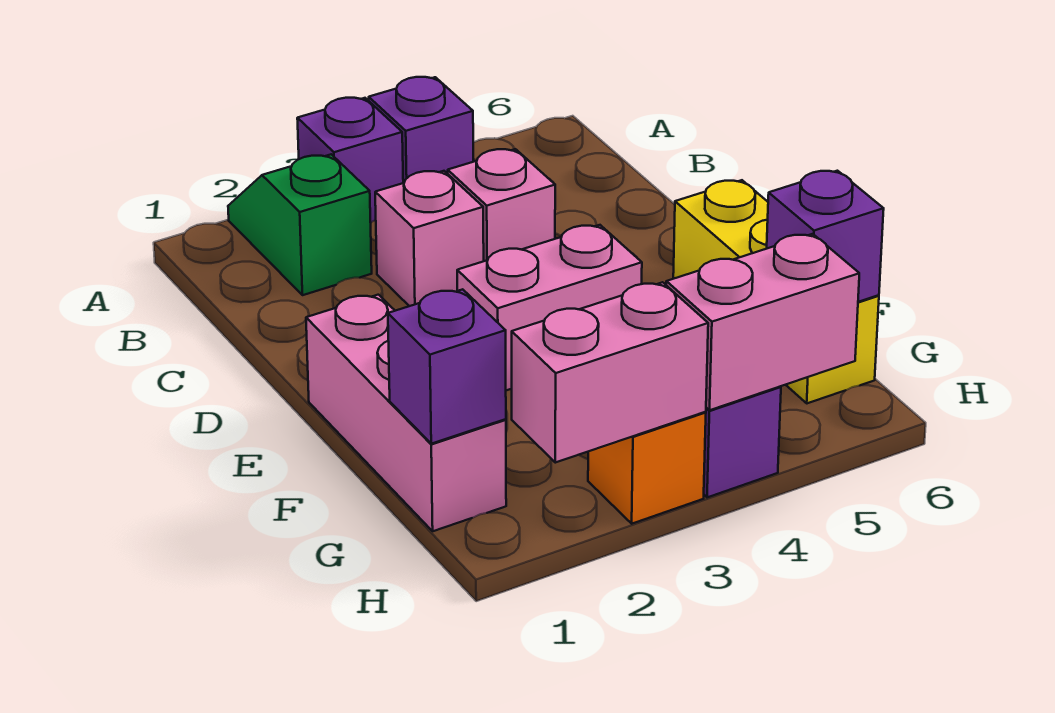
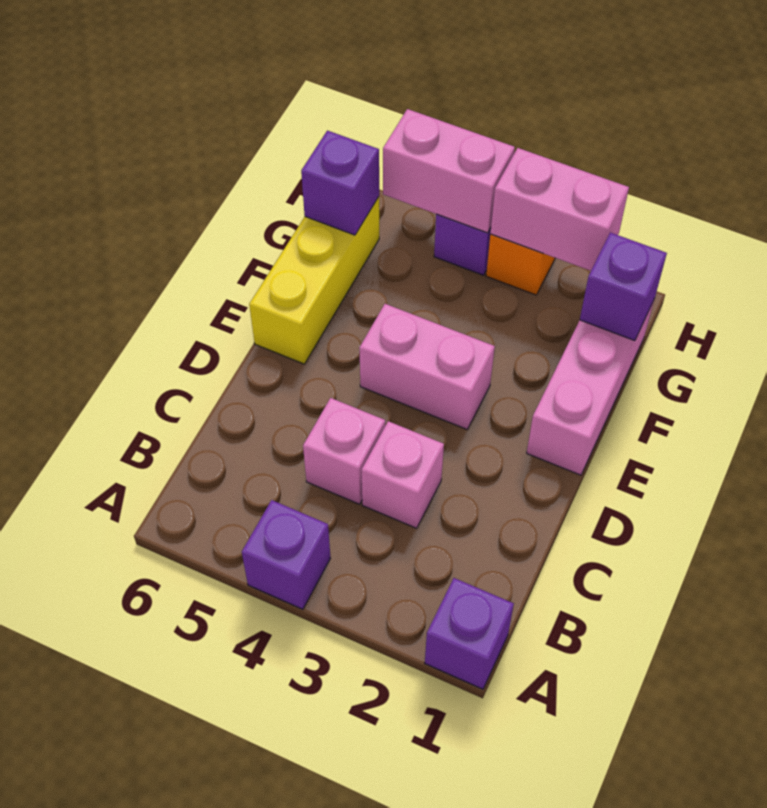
green 1x2 slope [228,154,372,295] -> none
purple 1x1 brick [297,98,403,223] -> purple 1x1 brick moved to [425,578,514,689]

